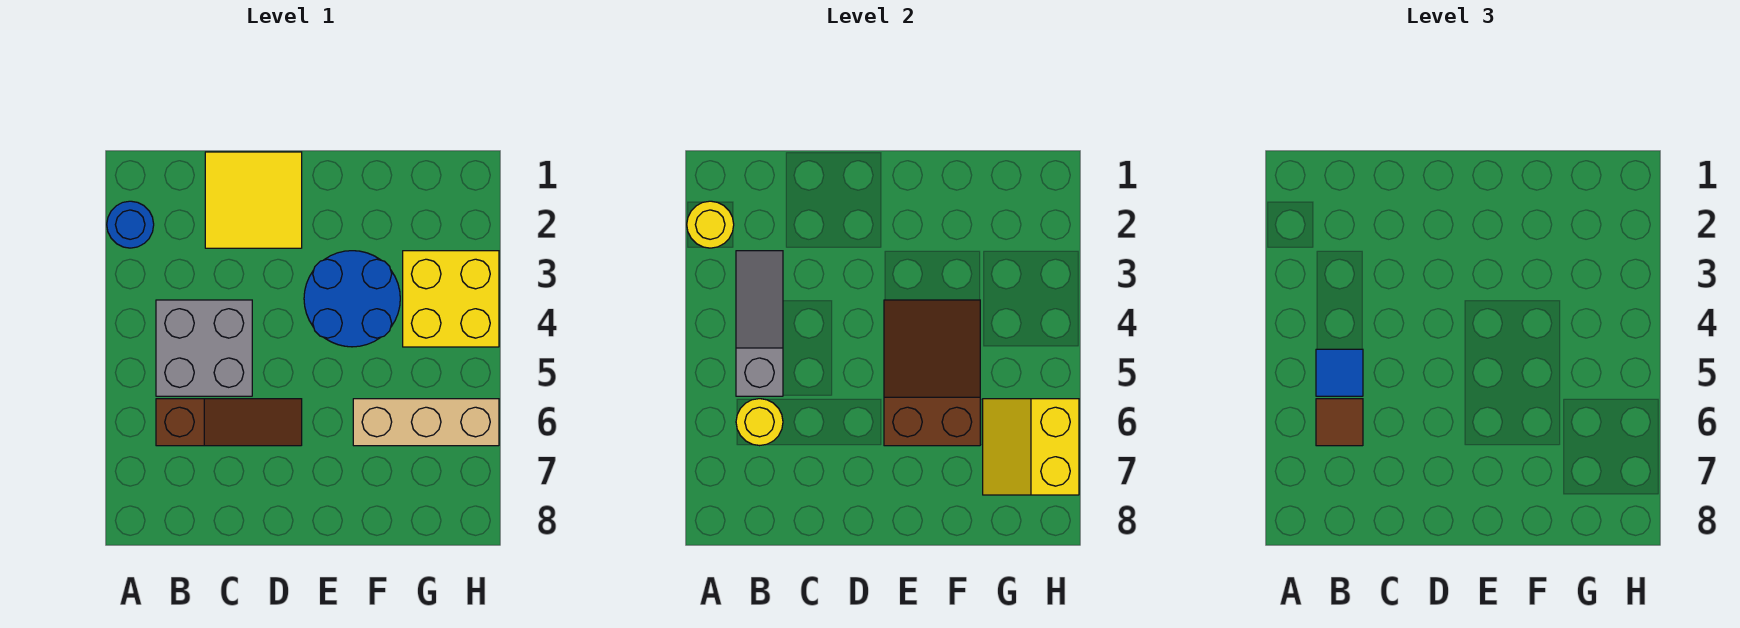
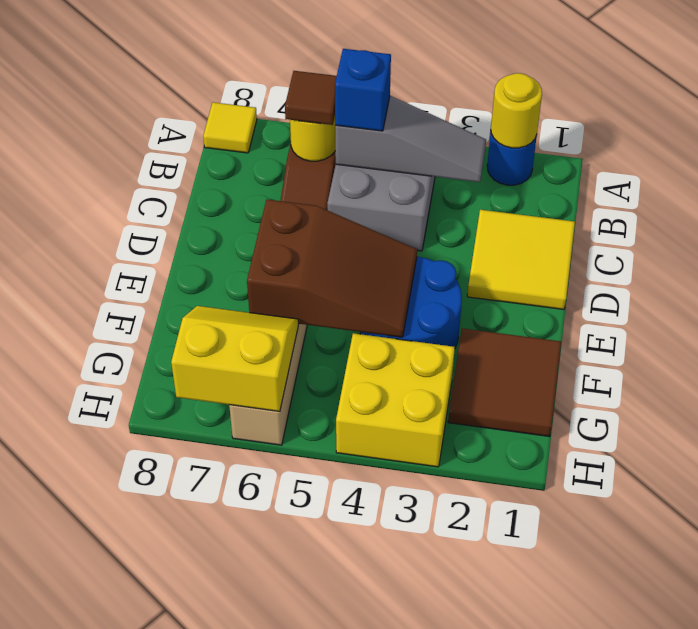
none -> yellow 1x1 tile [203,102,257,153]
blue 1x1 tile [1316,349,1363,396] -> blue 1x1 brick [335,49,391,131]
none -> brown 2x2 tile [448,328,561,437]

